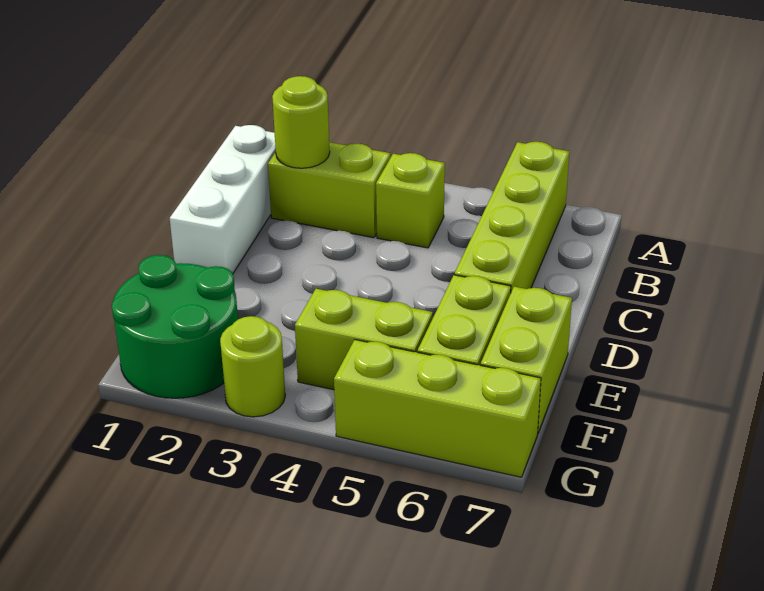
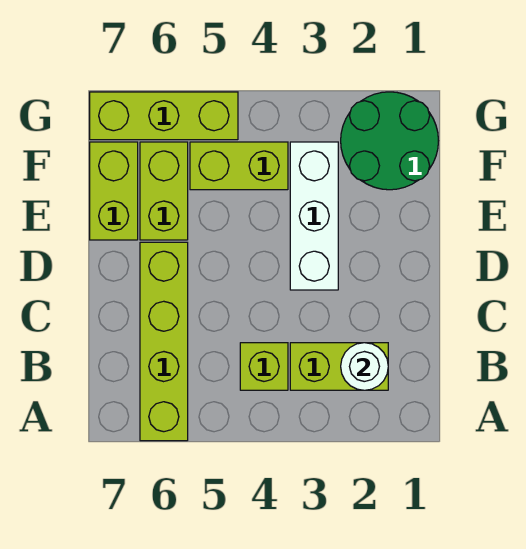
white 1x3 brick [170,125,276,273] -> white 1x3 brick moved to [290,142,338,290]
lime 1x1 round brick [272,76,330,168] -> white 1x1 round brick [341,343,388,390]
lime 1x1 round brick [220,316,285,417] -> none

